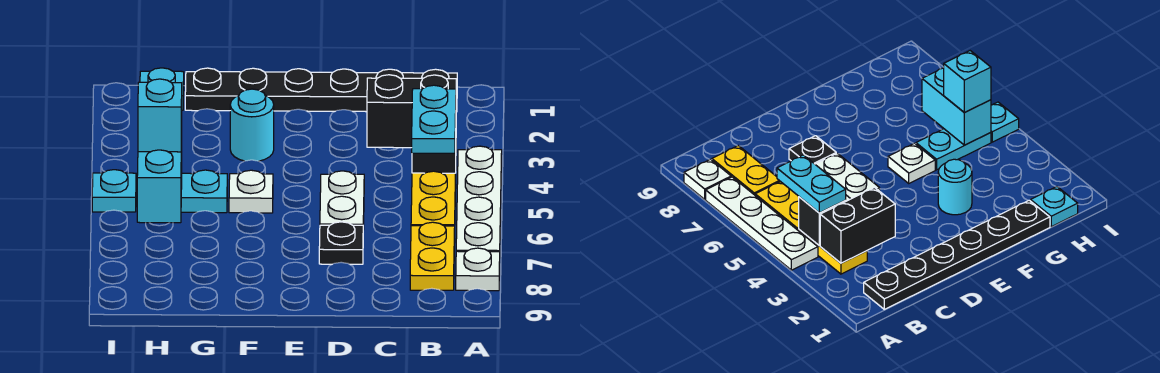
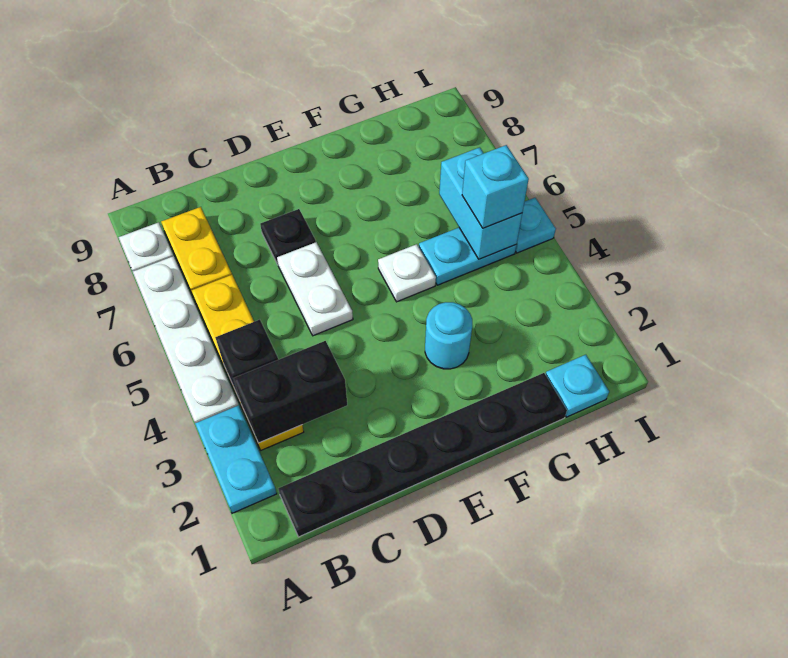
cyan 1x2 plate [412,85,456,153] -> cyan 1x2 plate moved to [195,405,277,513]

